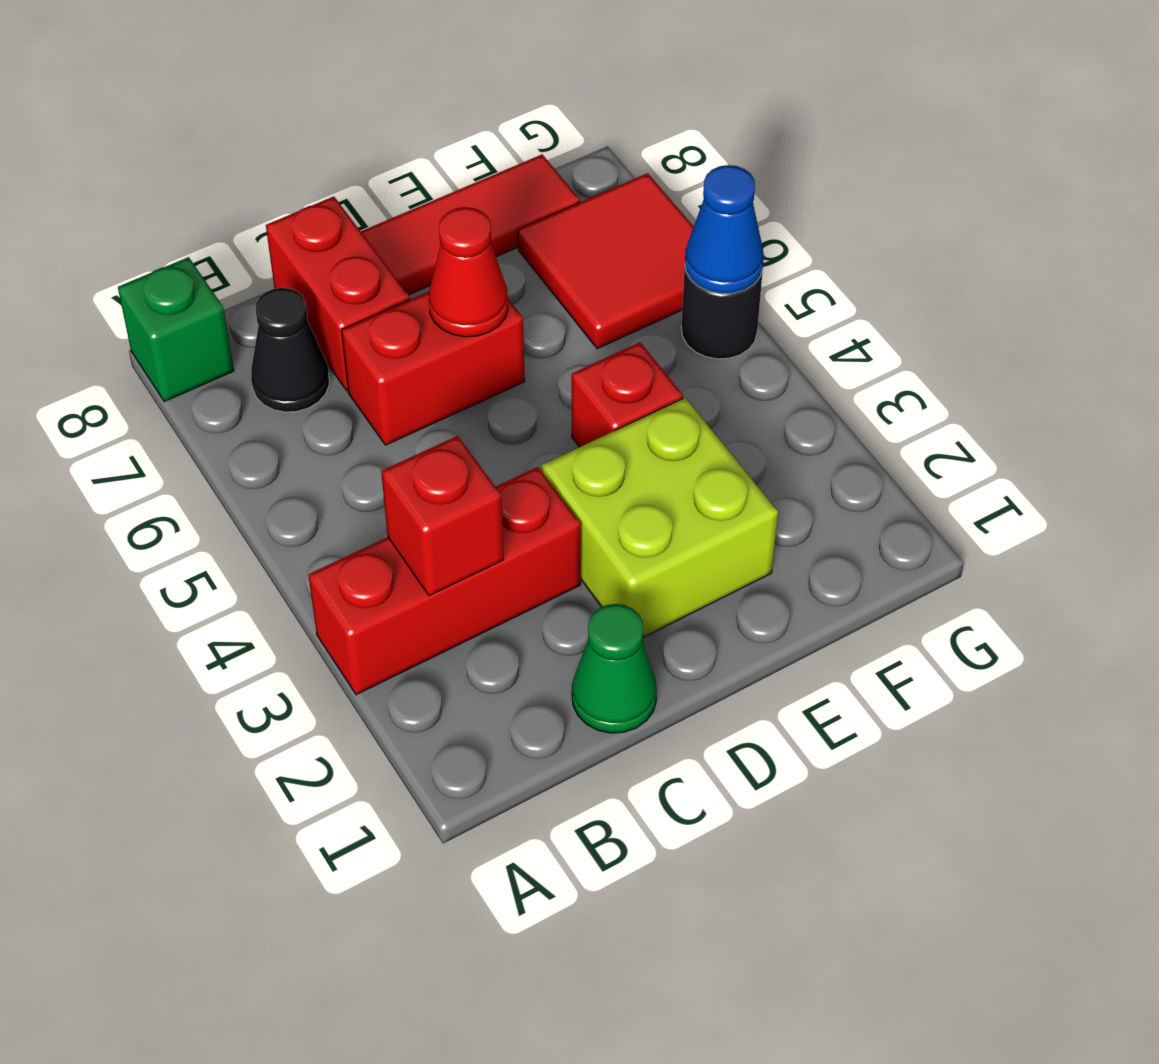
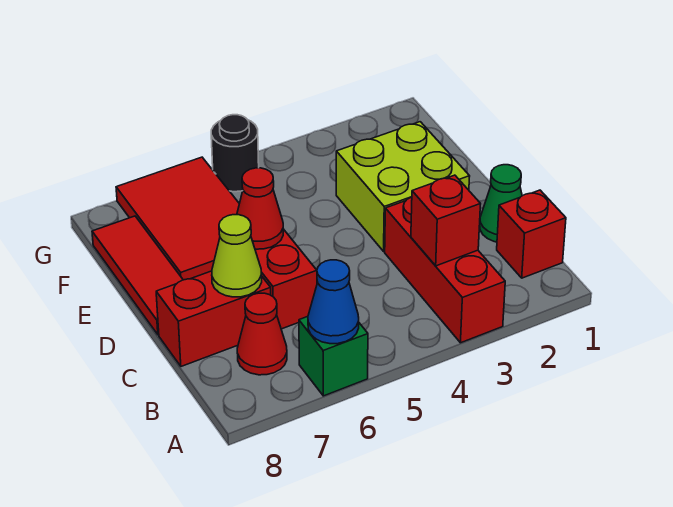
green 1x1 brick [118,257,234,402] -> green 1x1 brick moved to [299,317,368,396]
black 1x1 cone [251,288,329,412] -> red 1x1 cone [237,293,287,375]
none -> lime 1x1 cone [212,215,262,297]
red 1x1 brick [571,342,683,447] -> red 1x1 brick moved to [497,190,566,278]
red 2x2 tile [518,173,694,349] -> red 2x3 tile [116,157,239,280]
blue 1x1 cone [685,165,764,294] -> blue 1x1 cone moved to [308,260,359,344]

